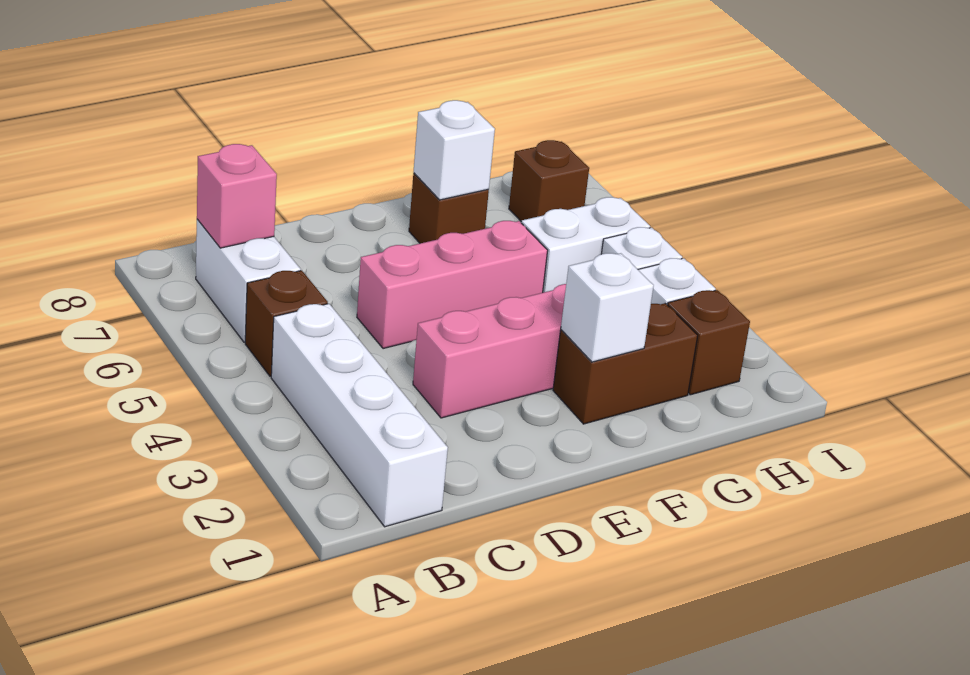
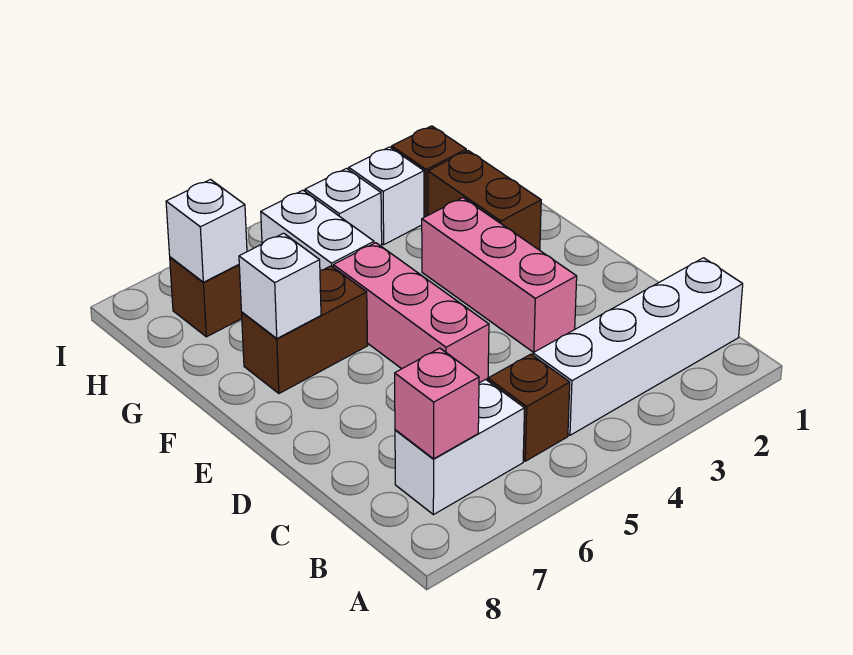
white 1x1 brick [561,253,654,362] -> white 1x1 brick moved to [166,180,247,282]
brown 1x1 brick [409,173,489,243] -> brown 1x2 brick [242,266,368,393]

